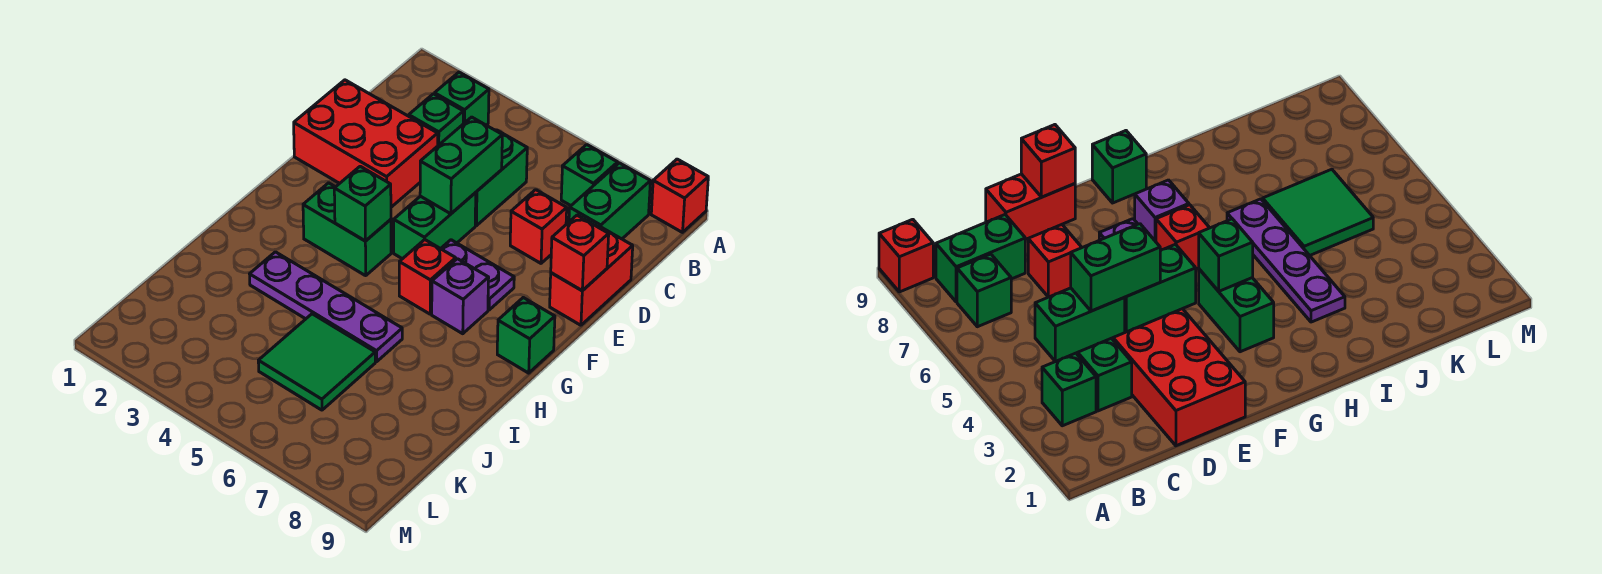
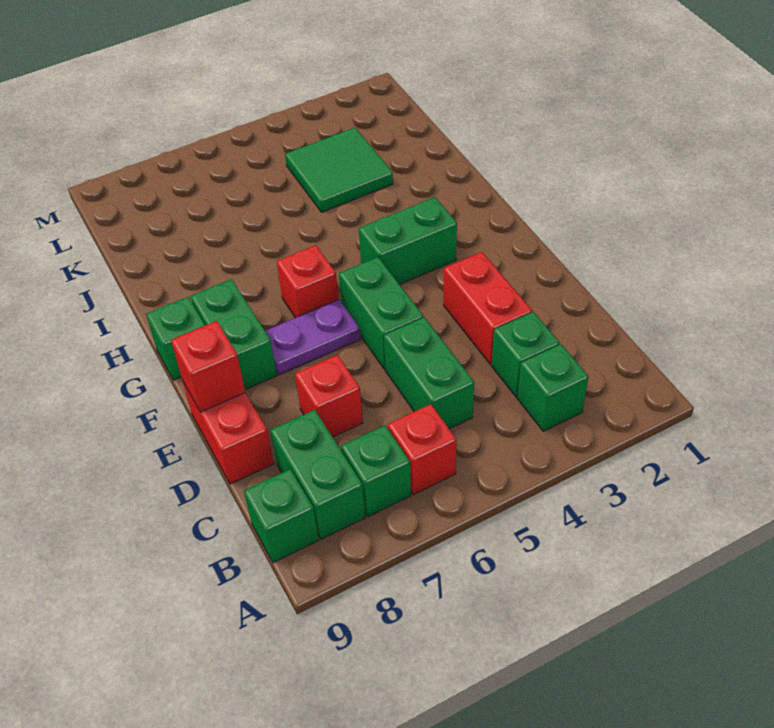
red 1x1 brick [651,159,708,232] -> red 1x1 brick moved to [388,404,456,494]
red 2x3 brick [294,80,438,207] -> red 1x2 brick [444,252,532,365]
green 1x2 brick [420,117,502,214] -> green 1x2 brick moved to [191,279,277,390]
green 1x1 brick [334,166,391,241] -> green 1x1 brick moved to [244,469,319,563]
purple 1x1 brick [432,259,489,334] -> none
purple 1x4 plate [250,252,402,362] -> none
green 2x2 tile [258,314,375,410] -> green 2x2 tile moved to [285,128,393,212]

